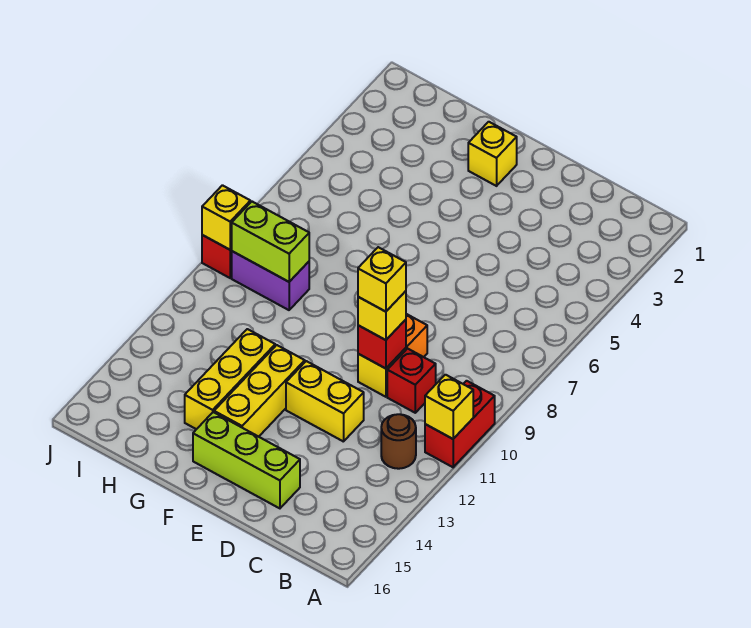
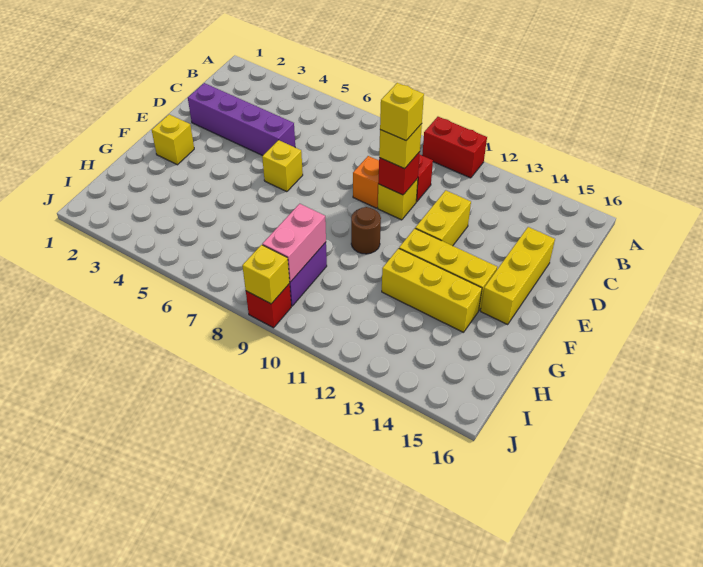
yellow 1x1 brick [425,375,473,439] -> yellow 1x1 brick moved to [262,140,303,192]
brown 1x1 round brick [381,414,416,469] -> brown 1x1 round brick moved to [351,207,381,254]
none -> purple 1x4 brick [188,83,295,156]
lime 1x3 brick [193,412,300,508] -> yellow 1x3 brick [481,227,555,324]
lime 1x2 brick [232,202,309,282] -> pink 1x2 brick [262,204,326,282]

